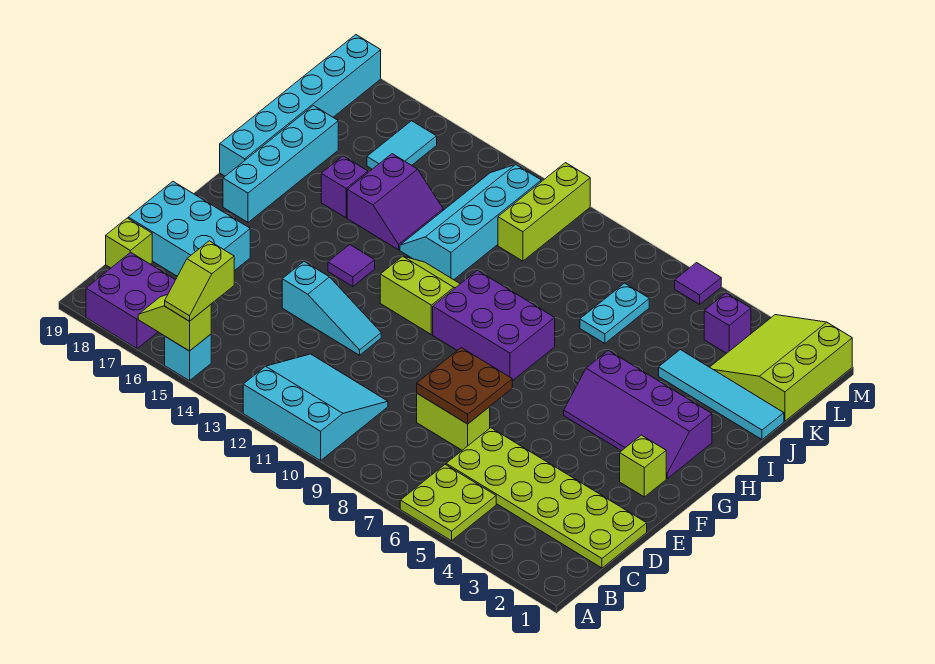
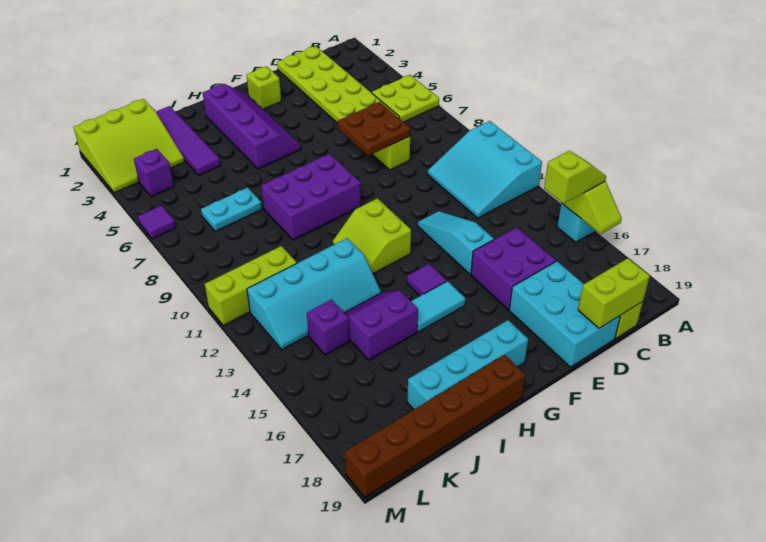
purple 2x2 brick [86,252,175,349] -> purple 2x2 brick moved to [471,227,556,310]
none -> lime 1x2 brick [578,258,650,328]
purple 2x3 brick [433,270,555,381] -> purple 2x3 brick turned to [261,154,361,240]
cyan 1x6 brick [220,35,381,176] -> brown 1x6 brick [345,355,525,497]
purple 1x1 brick [321,156,368,218] -> purple 1x1 brick moved to [307,300,349,355]
cyan 1x4 tile [659,350,784,439] -> purple 1x4 tile [156,106,221,175]
cyan 1x2 tile [367,121,437,169] -> cyan 1x2 tile moved to [411,281,465,332]

